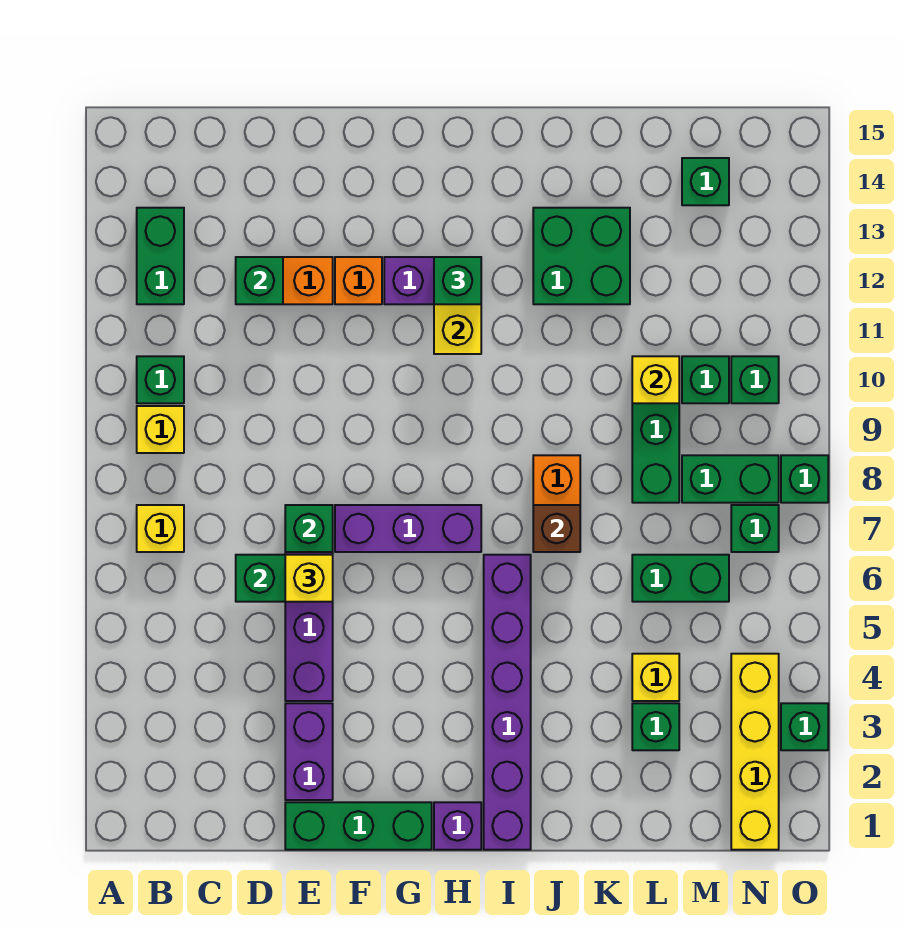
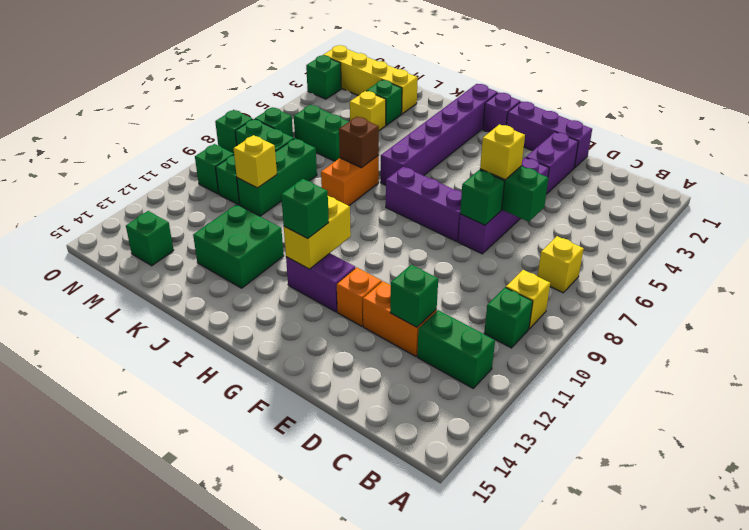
green 1x2 brick [137,208,184,304] -> green 1x2 brick turned to [417,310,495,388]
green 1x3 brick [285,802,432,850] -> purple 1x3 brick [507,101,592,168]
yellow 1x4 brick [731,654,779,850] -> yellow 1x4 brick turned to [323,45,418,114]

